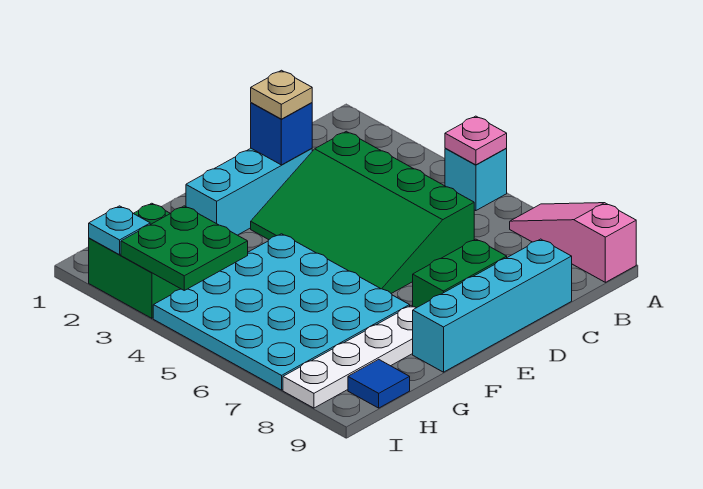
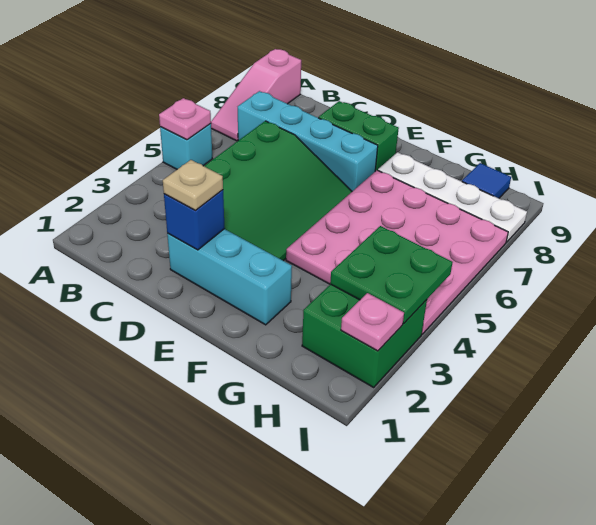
cyan 1x4 brick [413,239,572,372] -> cyan 1x4 brick moved to [238,91,378,191]
cyan 4x4 plate [153,234,410,390] -> pink 4x4 plate [286,170,508,334]
cyan 1x1 plate [89,206,150,255] -> pink 1x1 plate [341,293,404,351]

